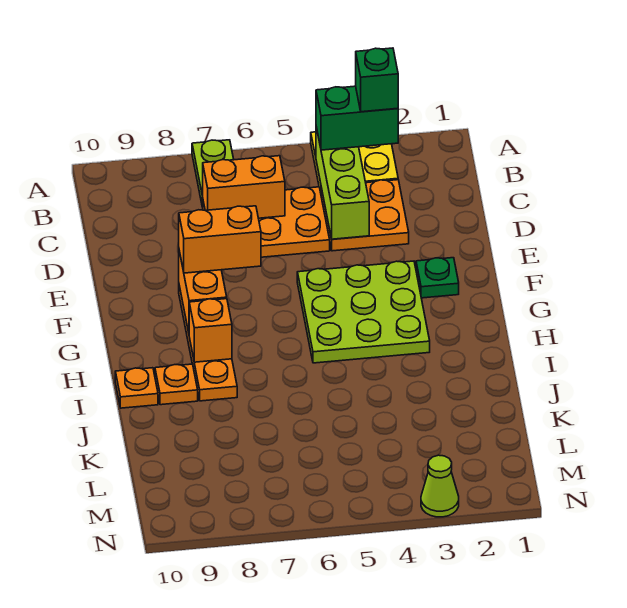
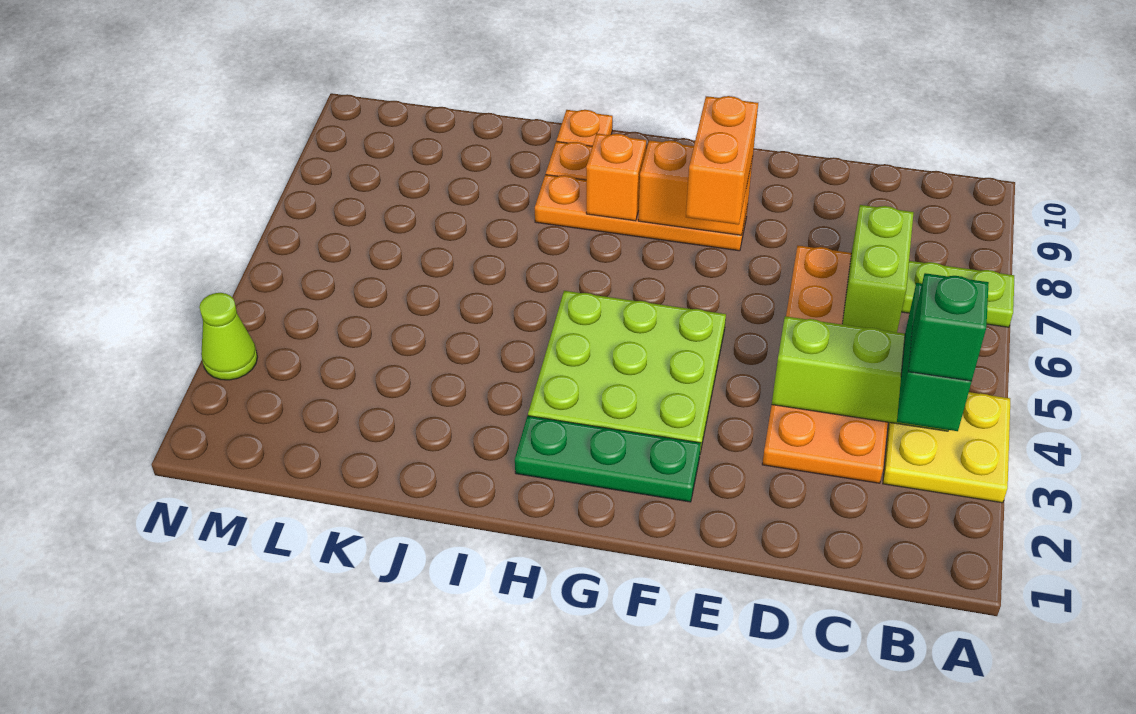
orange 1x2 brick [202,156,285,218] -> lime 1x2 brick [842,205,914,332]
green 1x1 plate [416,258,459,298] -> green 1x3 plate [515,416,701,502]

